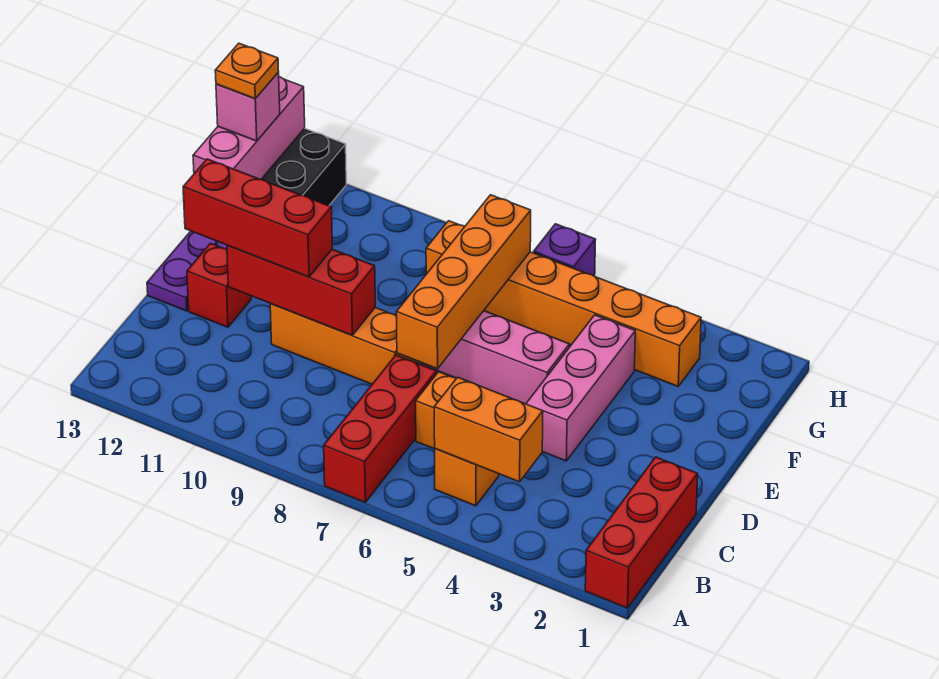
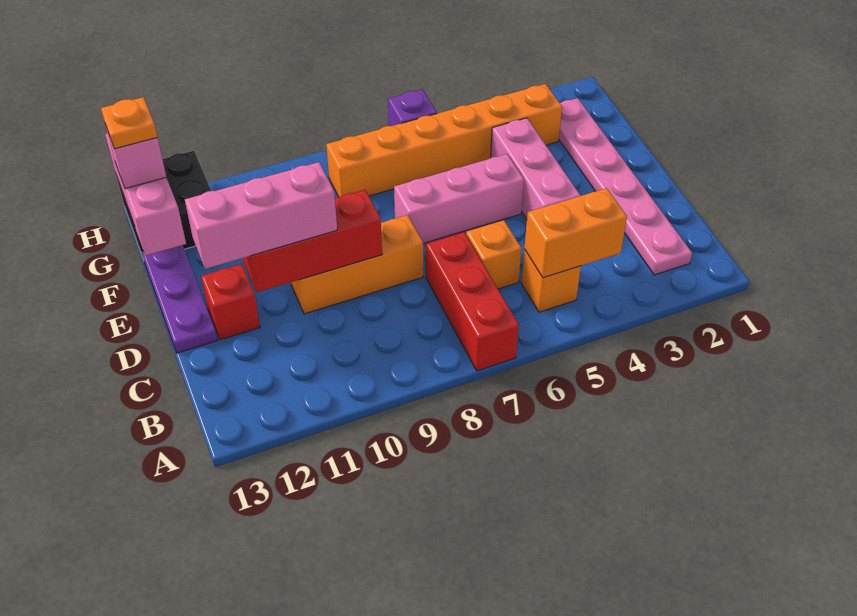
red 1x3 brick [585,457,698,608] -> none
none -> pink 1x6 plate [559,98,692,275]
orange 1x4 brick [396,195,531,369] -> none
red 1x3 brick [183,159,332,277] -> pink 1x3 brick [185,162,337,269]

